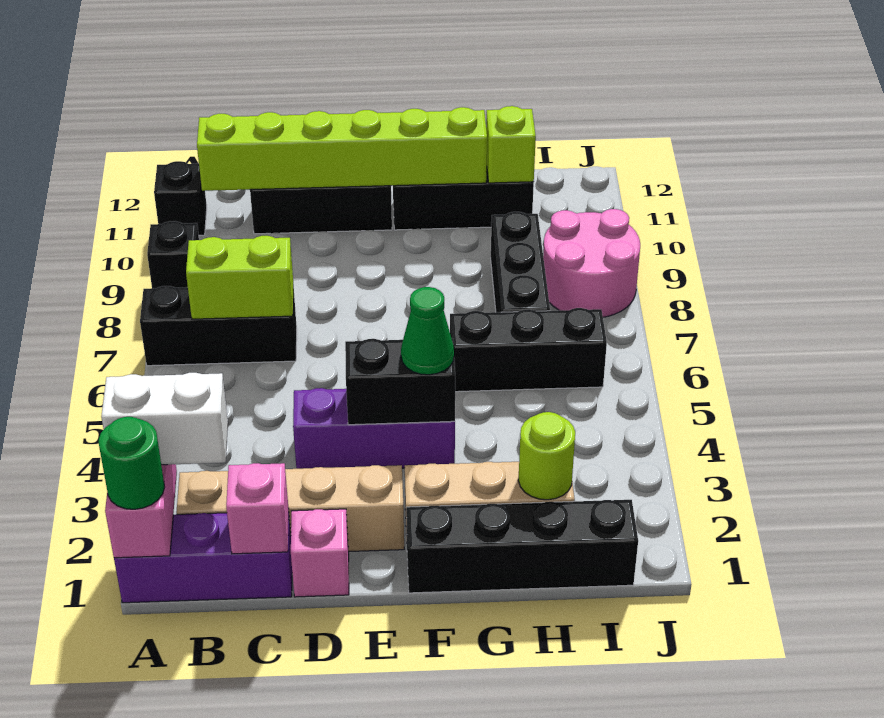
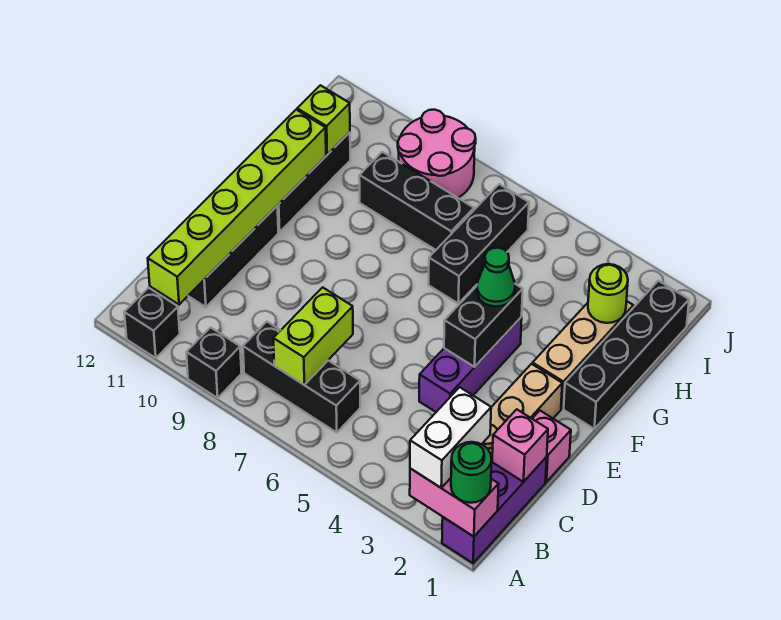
black 1x3 brick [140,286,297,366] -> black 1x3 brick turned to [243,322,360,433]

